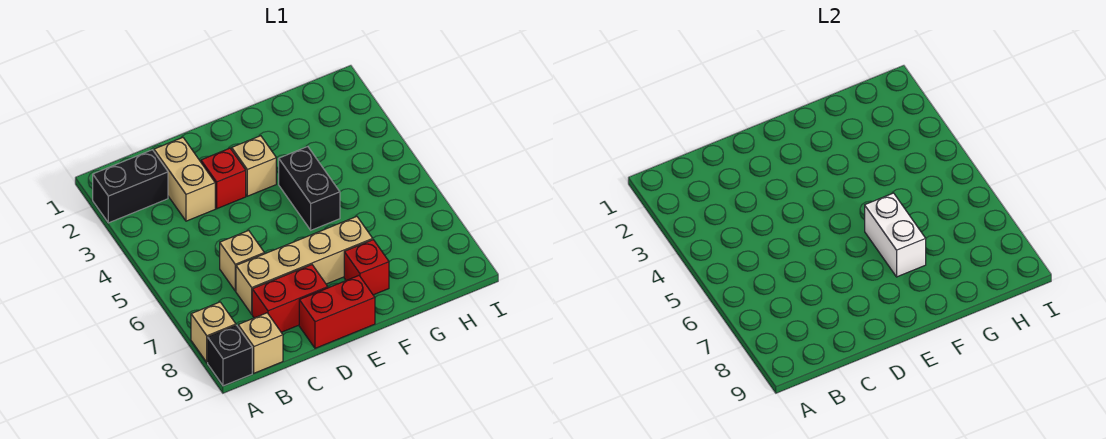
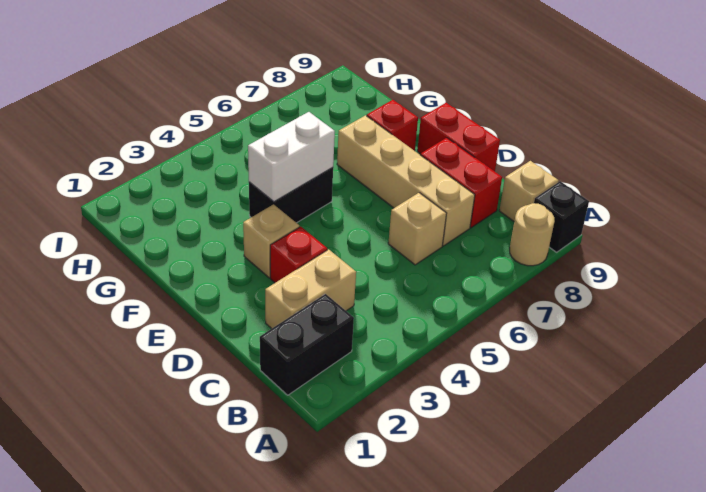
black 1x2 brick [93,150,168,223] -> black 1x2 brick turned to [260,294,354,395]
tan 1x1 brick [191,302,236,362] -> tan 1x1 round brick [510,203,555,266]
white 1x2 brick [865,193,926,277] -> white 1x2 brick moved to [248,112,335,202]

